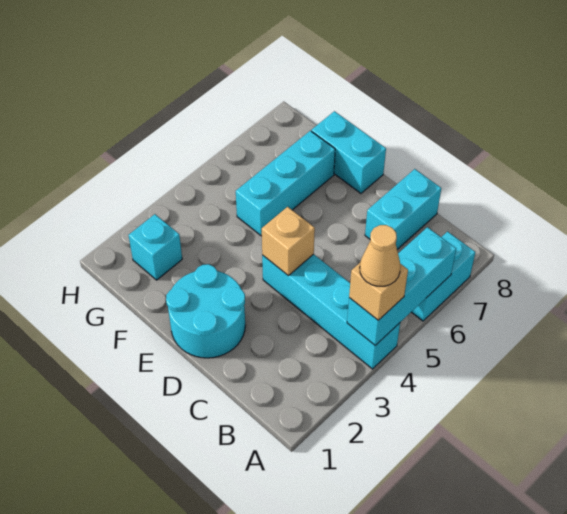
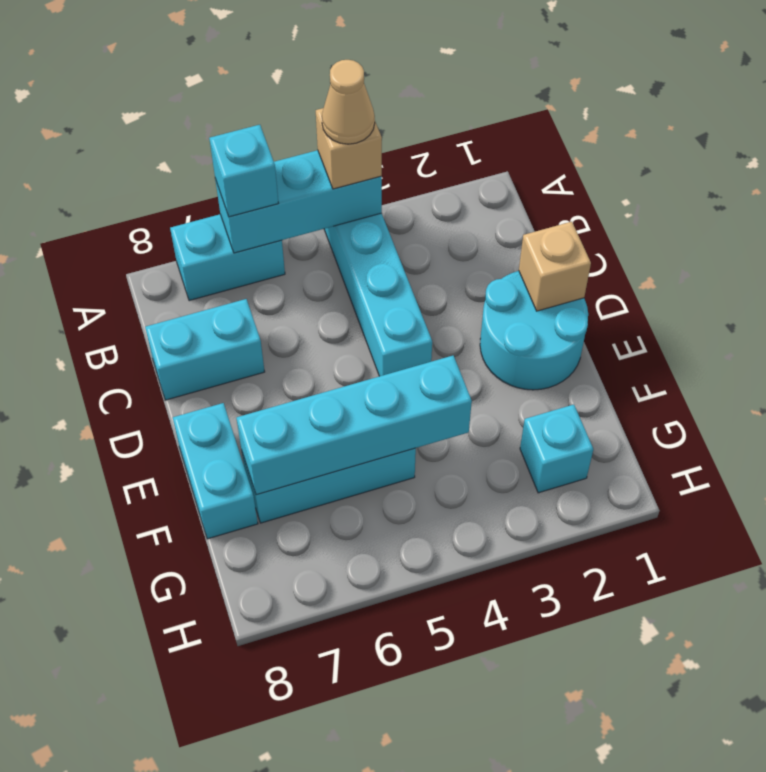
none -> cyan 1x1 brick [209,125,278,217]
tan 1x1 brick [262,207,315,276] -> tan 1x1 brick moved to [519,222,591,311]
none -> cyan 1x4 brick [236,356,472,495]

